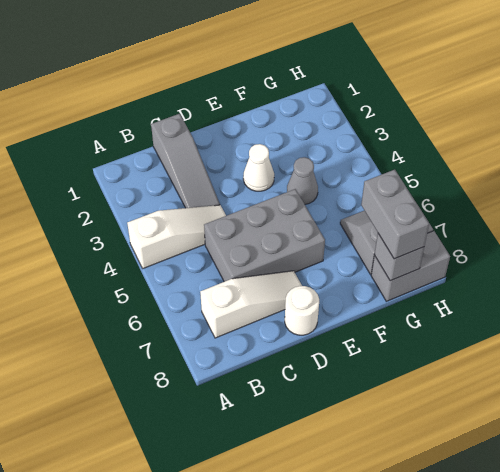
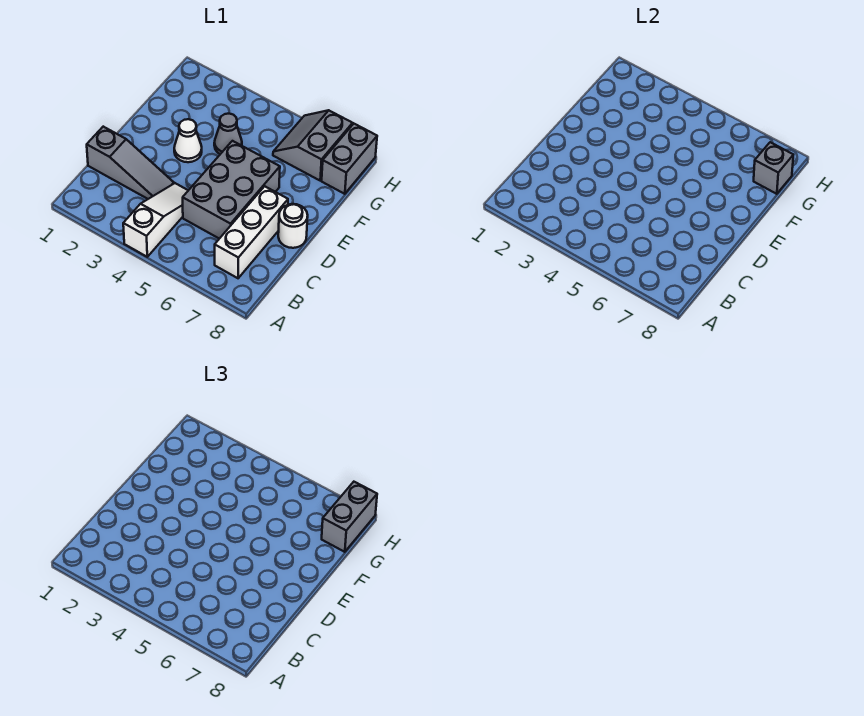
white 1x3 slope [200,271,302,338] -> white 1x3 brick [215,186,288,278]
grey 1x2 brick [361,170,429,259] -> grey 1x2 brick turned to [322,482,377,552]

